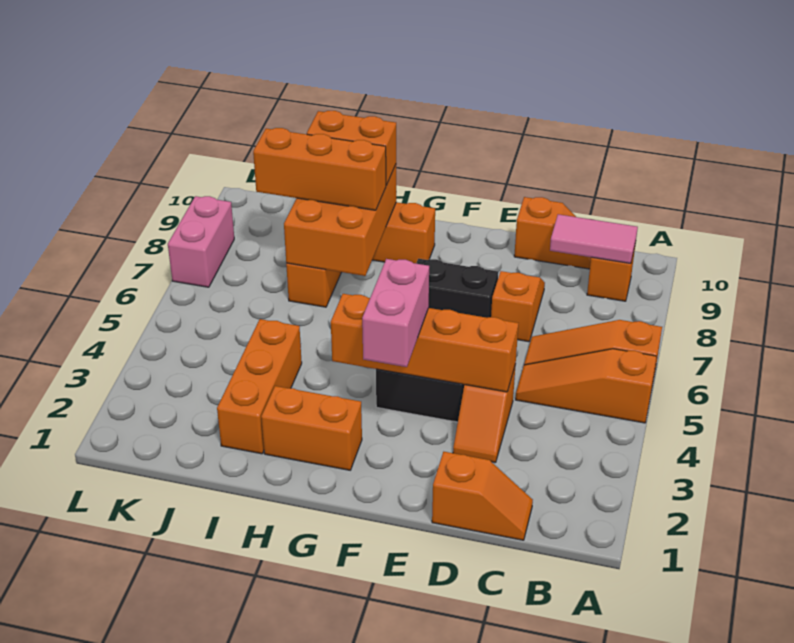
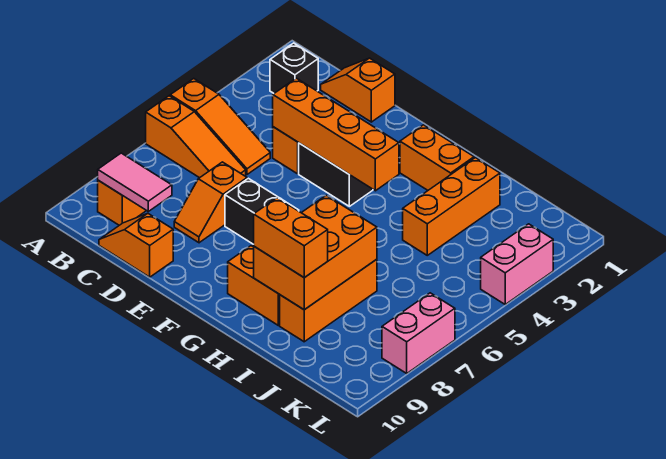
none -> black 1x1 brick [270,43,318,93]
pink 1x2 brick [362,259,429,367] -> pink 1x2 brick moved to [481,224,553,304]
orange 1x3 brick [253,128,386,210] -> none

